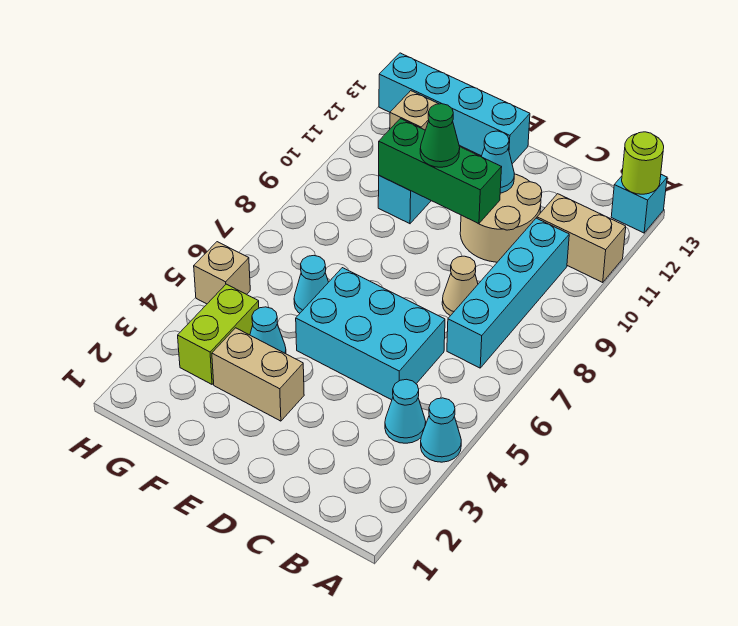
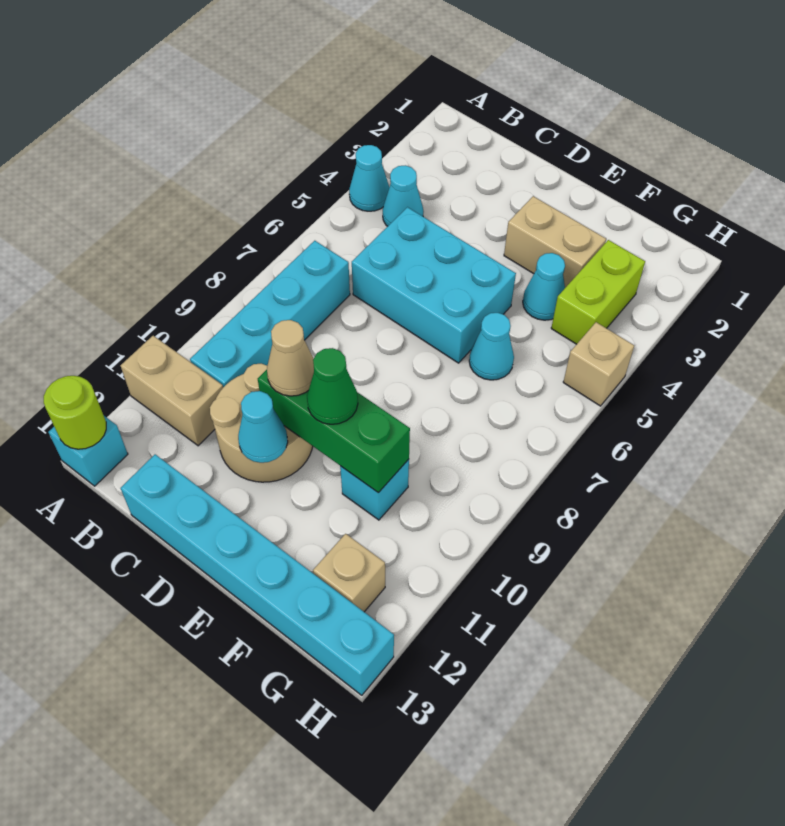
tan 1x1 cone [442,256,478,316] -> tan 1x1 cone moved to [267,320,314,396]
cyan 1x4 brick [379,53,530,164] -> cyan 1x6 brick [121,454,394,695]

